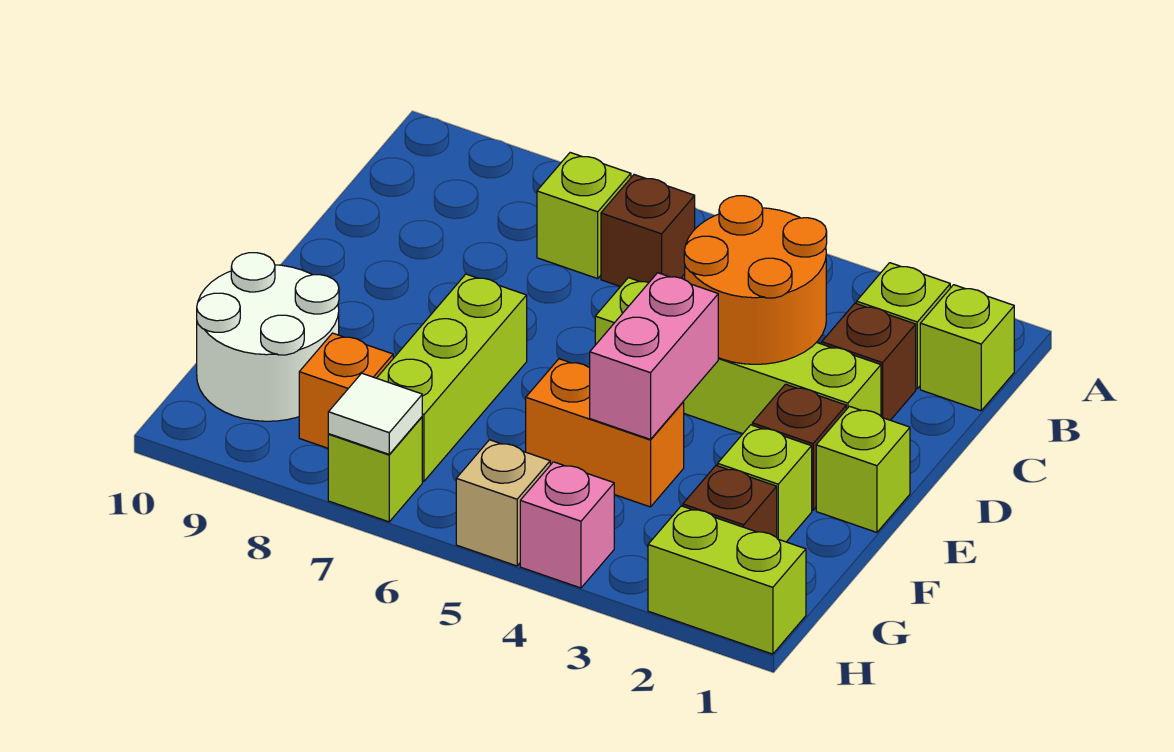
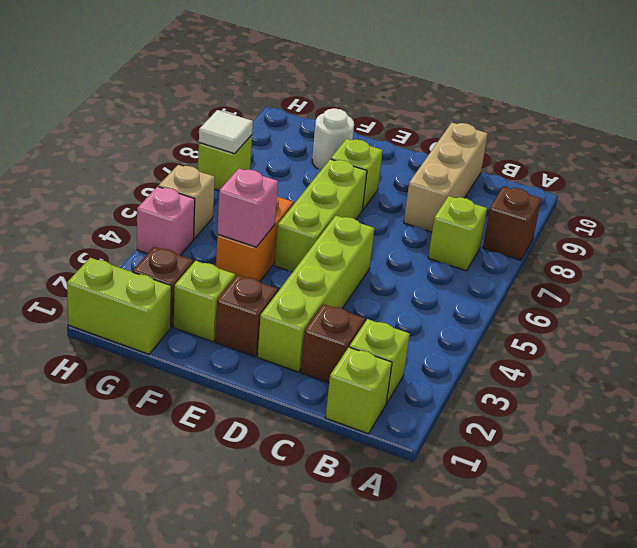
brown 1x1 brick [601,175,695,287] -> brown 1x1 brick moved to [483,187,541,260]
orange 2x2 round brick [684,196,827,364] -> none
none -> tan 1x3 brick [404,123,488,232]
lime 1x1 brick [816,406,910,532] -> lime 1x1 brick moved to [331,139,383,210]
pink 1x2 brick [590,273,718,439] -> pink 1x1 brick [217,169,278,247]
lime 1x3 brick [377,274,527,481] -> lime 1x3 brick turned to [275,159,367,272]
white 2x2 round brick [197,253,339,421] -> white 1x1 round brick [312,108,354,170]
orange 1x1 brick [299,333,393,448] -> none
lime 1x2 brick [648,506,806,654] -> lime 1x2 brick turned to [67,258,171,354]

